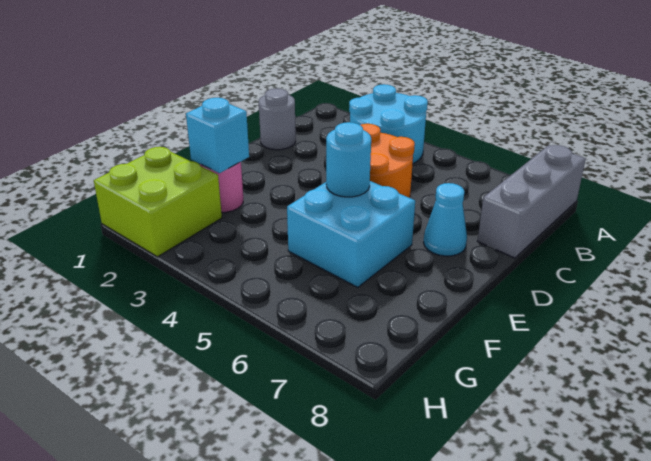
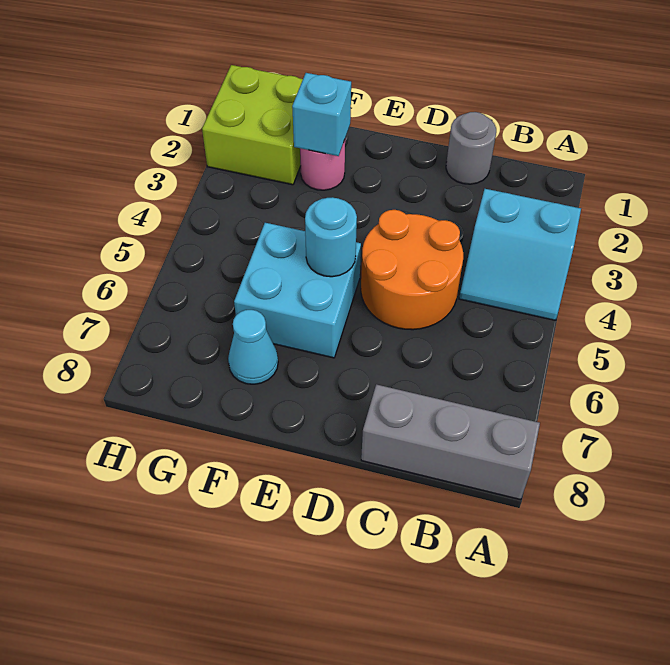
cyan 2x2 round brick [349,84,428,164] -> cyan 2x2 slope [459,189,581,320]
cyan 1x1 cone [424,183,467,256] -> cyan 1x1 cone moved to [228,310,278,384]

